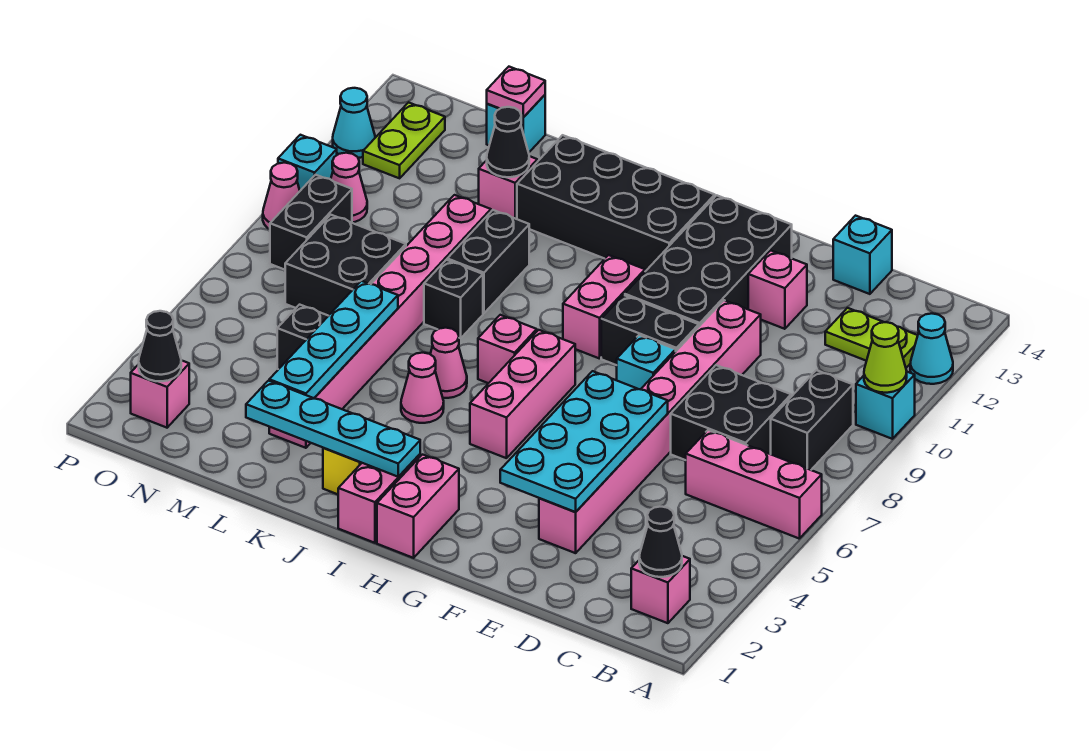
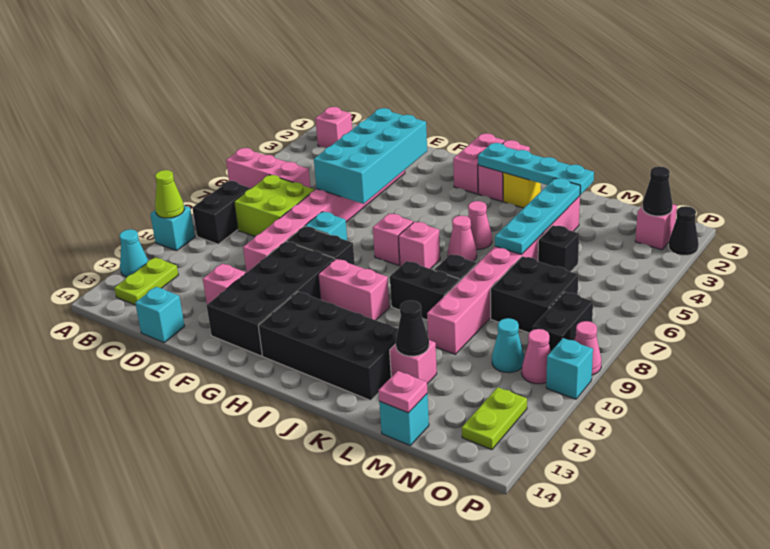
black 1x1 cone [639,507,682,577] -> black 1x1 cone moved to [668,206,699,255]
lime 1x2 plate [825,308,918,368] -> lime 1x2 plate turned to [114,257,178,305]
black 2x2 brick [671,365,791,460] -> lime 2x2 brick [234,175,315,236]
cyan 2x4 plate [500,371,668,512] -> cyan 2x4 brick [314,108,427,204]
pink 1x3 brick [470,330,575,458] -> pink 1x1 brick [373,213,413,265]
pink 1x2 brick [563,255,645,359] -> pink 1x2 brick turned to [318,259,389,320]
black 1x2 brick [447,210,529,313] -> black 1x2 brick turned to [390,261,460,320]
cyan 1x1 cone [333,88,375,158] -> cyan 1x1 cone moved to [492,318,524,373]

